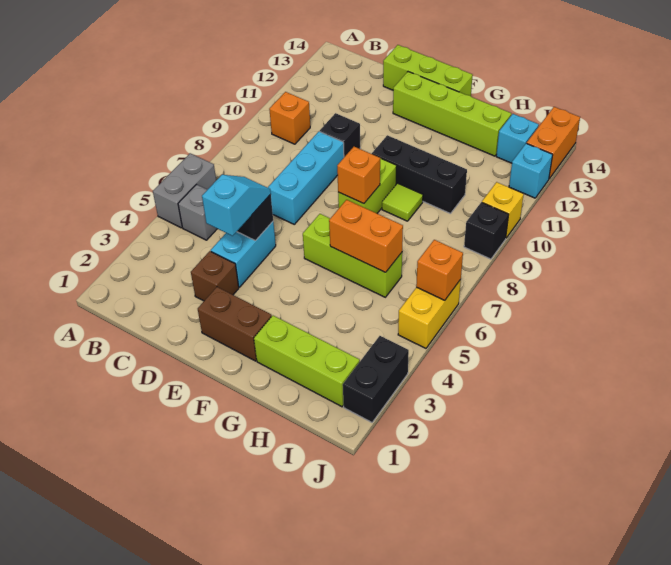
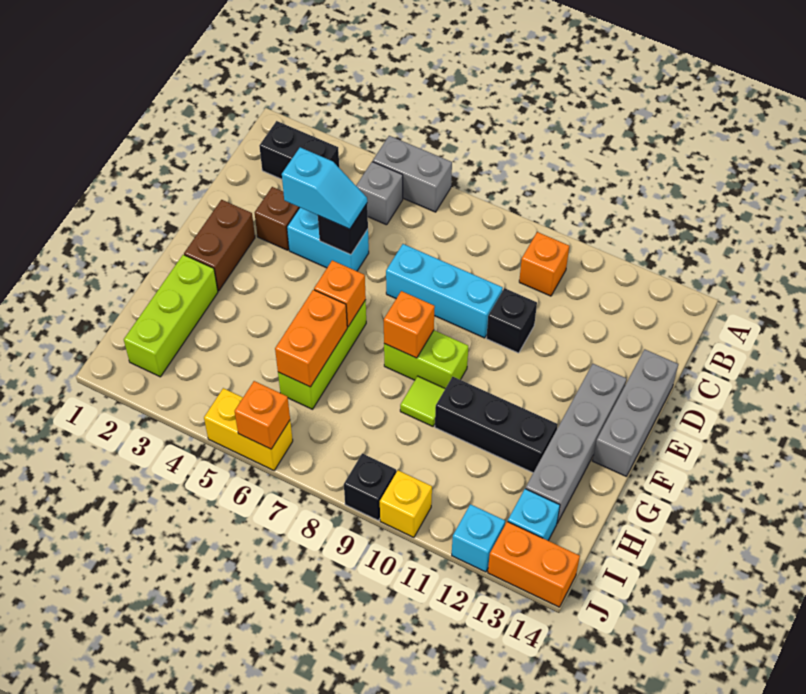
lime 1x3 brick [383,45,473,96] -> grey 1x3 brick [592,349,678,476]
lime 1x4 brick [393,72,511,156] -> grey 1x4 brick [526,364,627,523]
none -> orange 1x1 brick [314,260,366,327]
black 1x3 brick [372,135,467,214] -> black 1x3 brick turned to [435,377,558,473]
black 1x2 brick [343,336,409,422] -> black 1x2 brick moved to [259,121,339,179]

